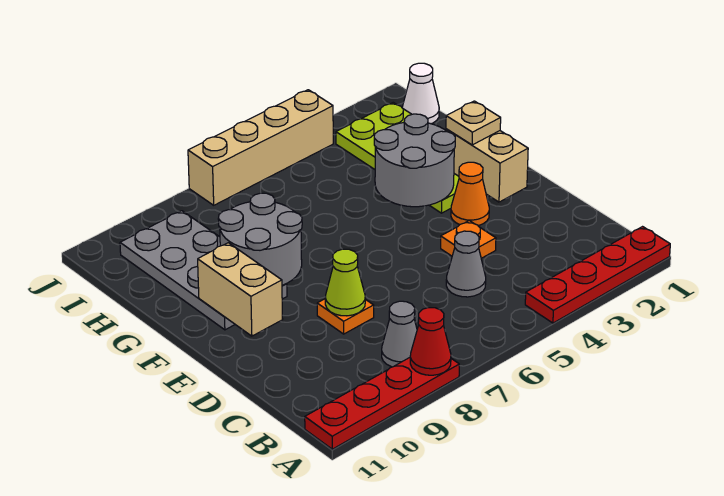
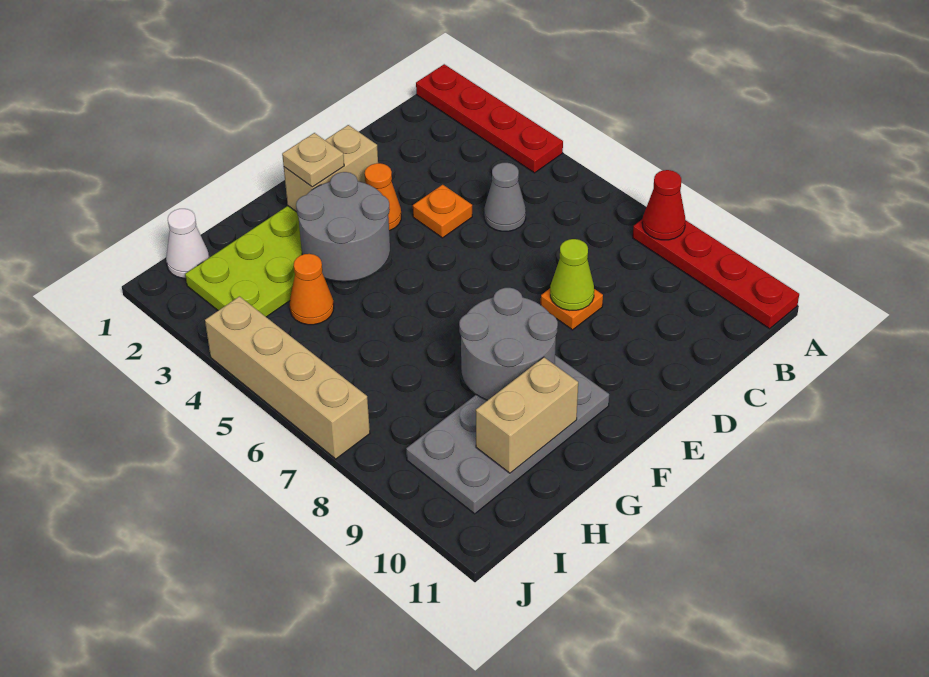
grey 1x1 cone [382,301,417,367] -> none
tan 1x2 brick [198,243,283,336] -> tan 1x2 brick moved to [476,357,578,473]
none -> orange 1x1 cone [290,254,334,325]

